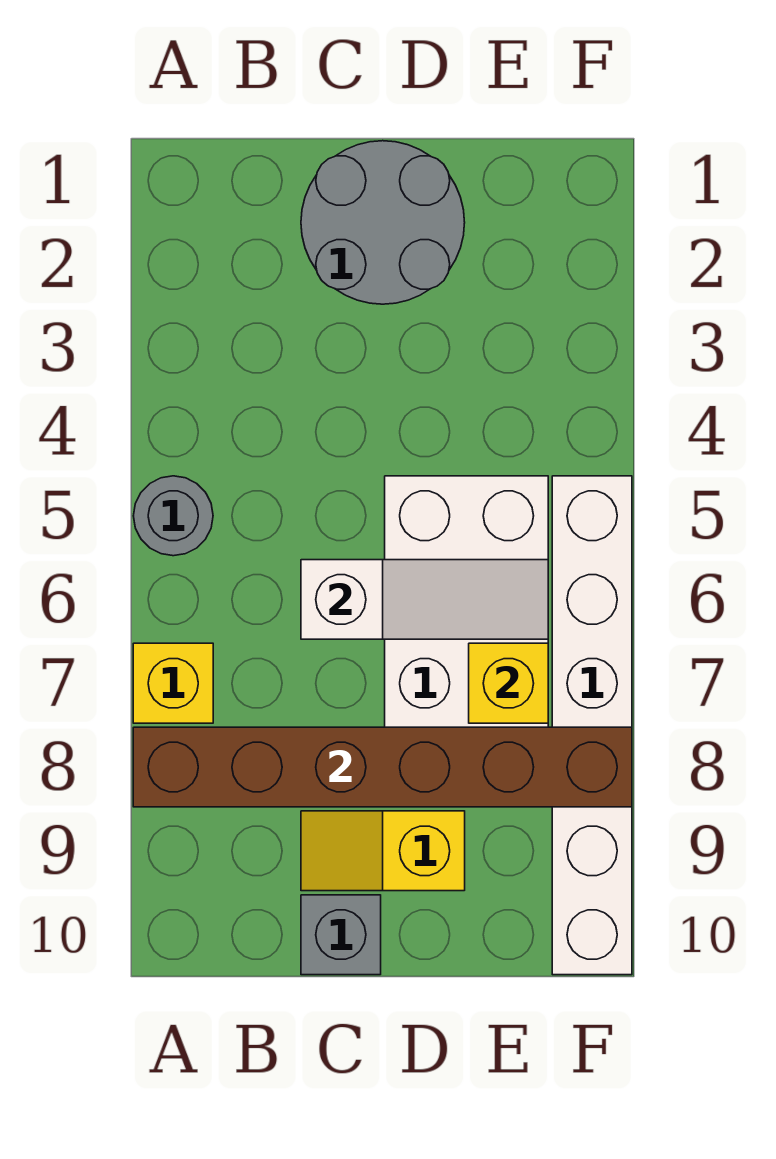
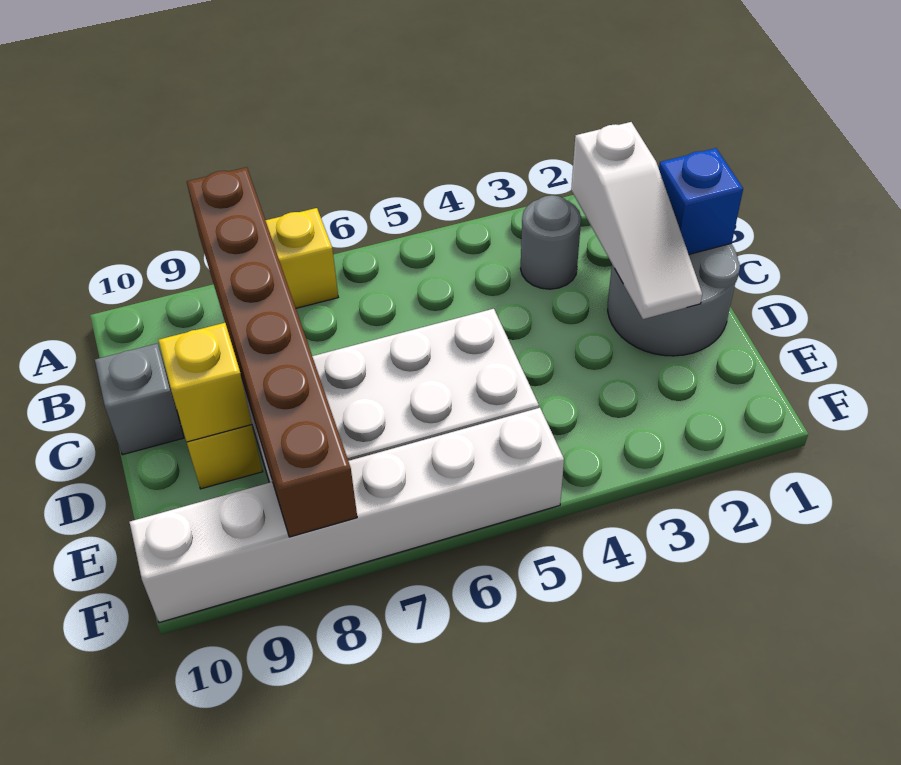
grey 1x1 round brick [133,476,213,556] -> grey 1x1 round brick moved to [521,195,581,289]
none -> blue 1x1 brick [659,148,743,254]
white 1x3 slope [301,560,548,639] -> white 1x3 slope moved to [571,122,702,319]
yellow 1x1 brick [469,643,548,723] -> yellow 1x1 brick moved to [158,323,252,442]

